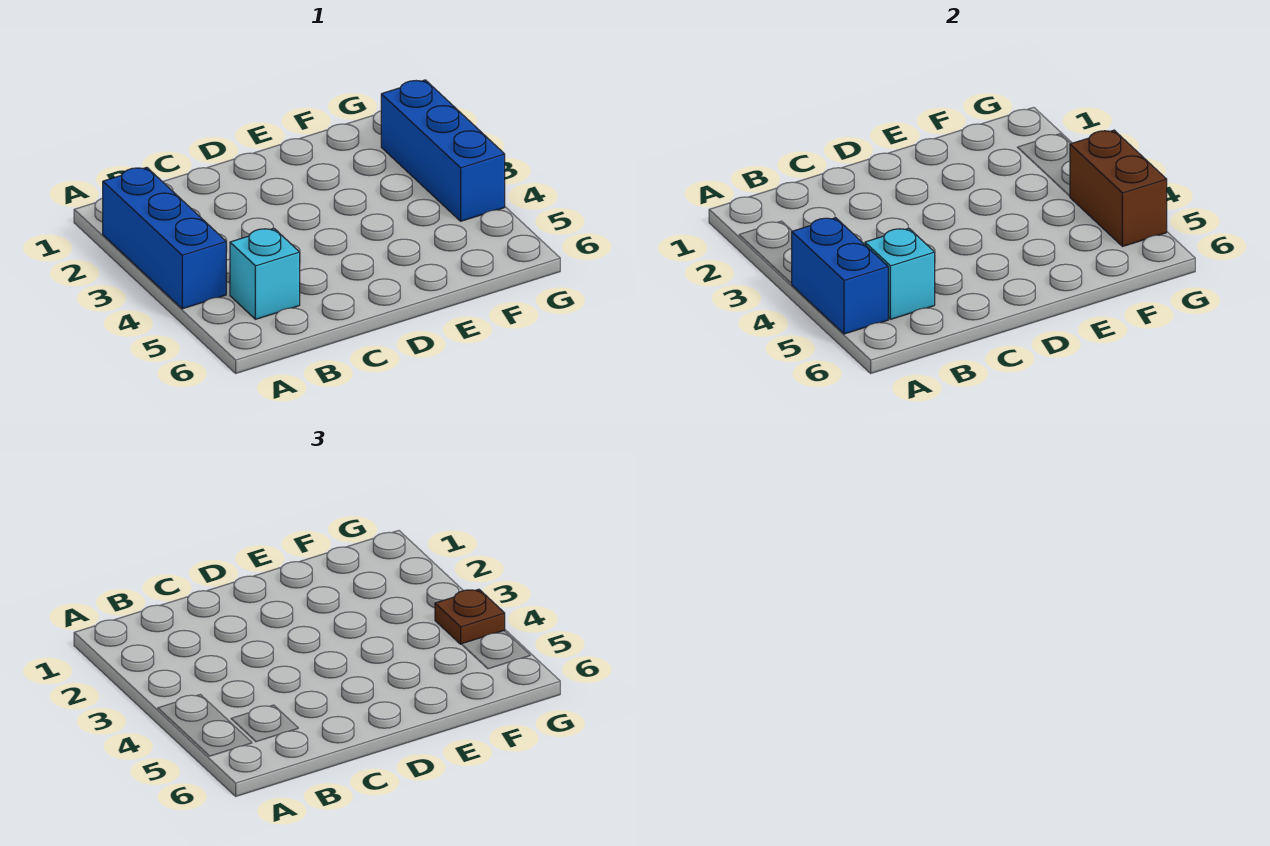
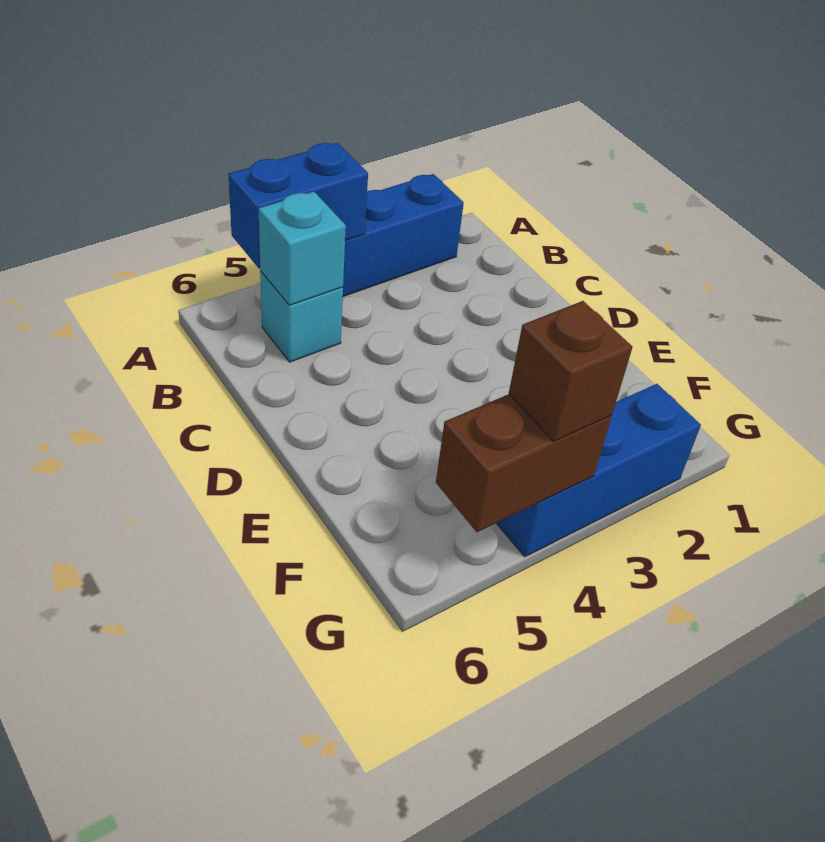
brown 1x1 plate [435,589,505,644] -> brown 1x1 brick [509,301,632,441]

